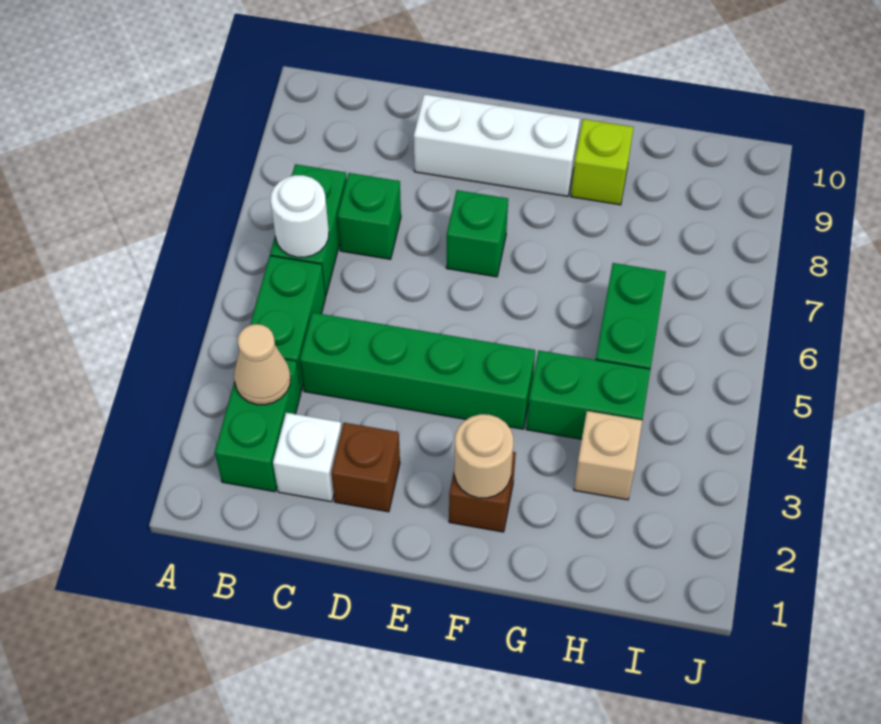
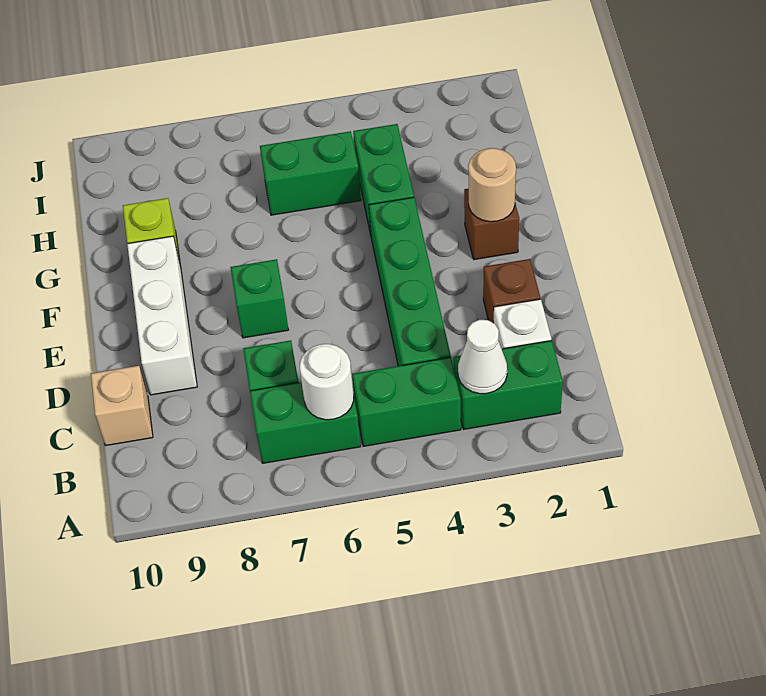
tan 1x1 cone [234,324,291,405] -> white 1x1 cone [458,320,507,394]
tan 1x1 brick [574,411,642,500] -> tan 1x1 brick moved to [91,366,153,446]

